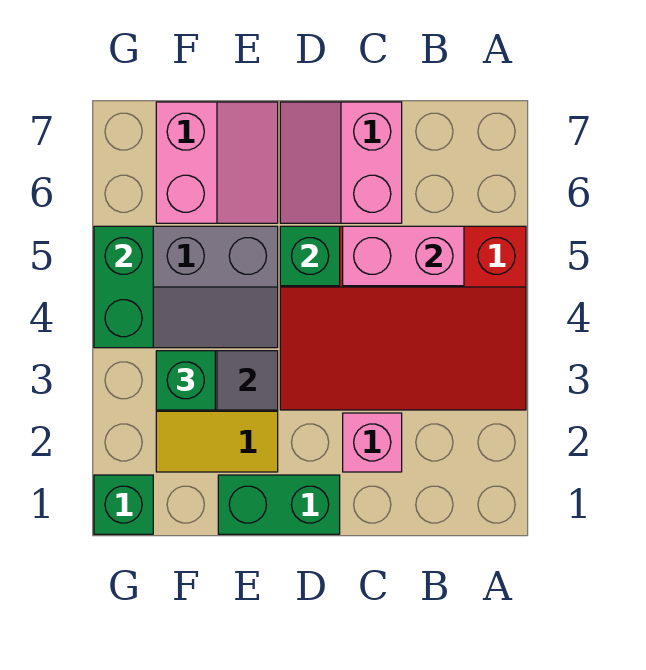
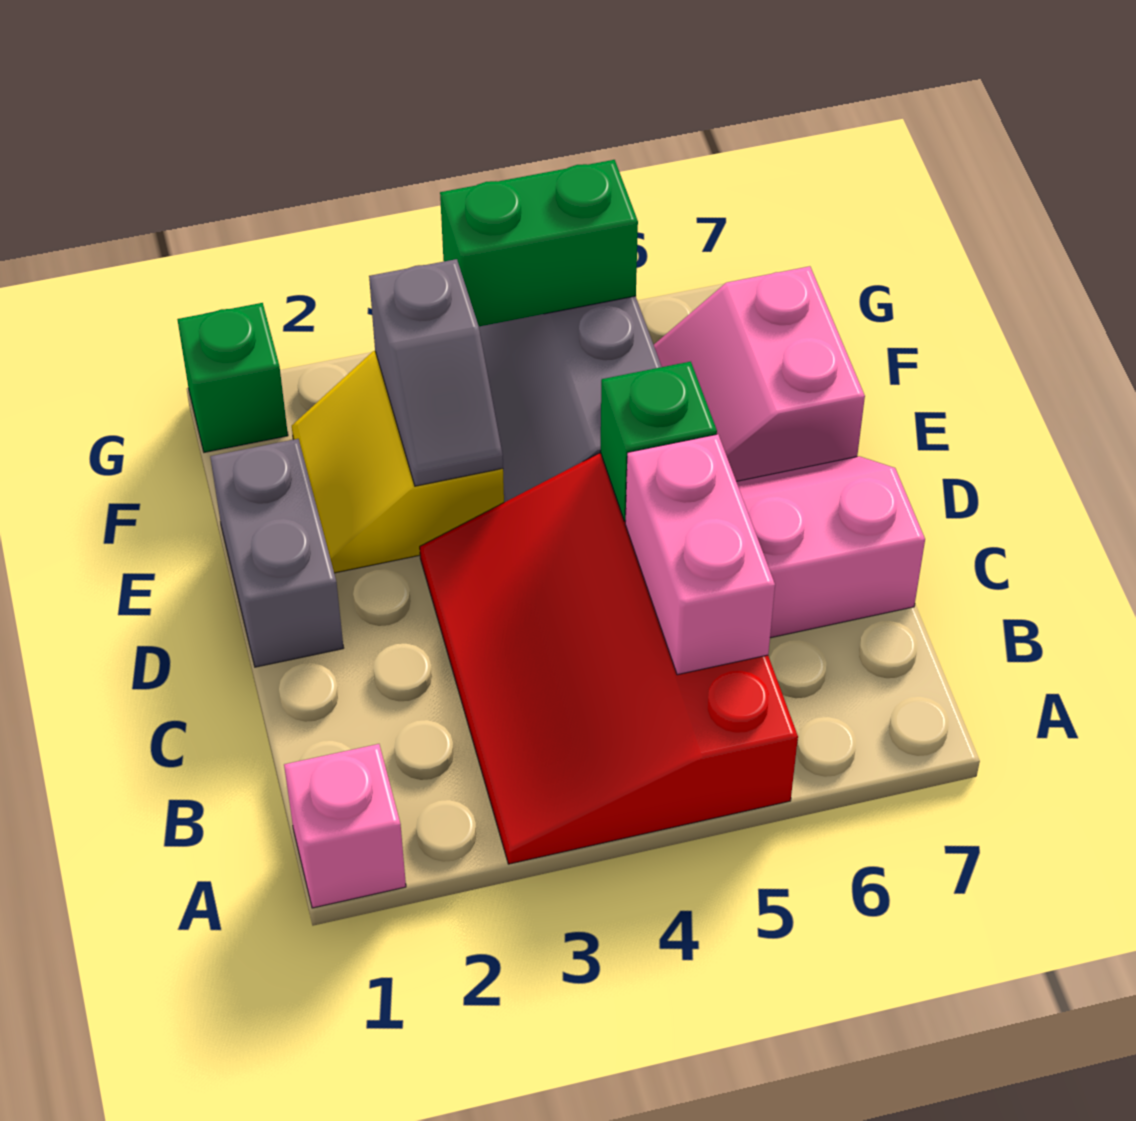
pink 1x1 brick [343,413,402,472] -> pink 1x1 brick moved to [284,744,406,908]
green 1x2 brick [218,475,340,534] -> grey 1x2 brick [210,439,344,667]
pink 2x2 slope [156,102,278,223] -> pink 2x2 slope turned to [654,266,865,481]
green 1x1 brick [156,351,215,410] -> none

